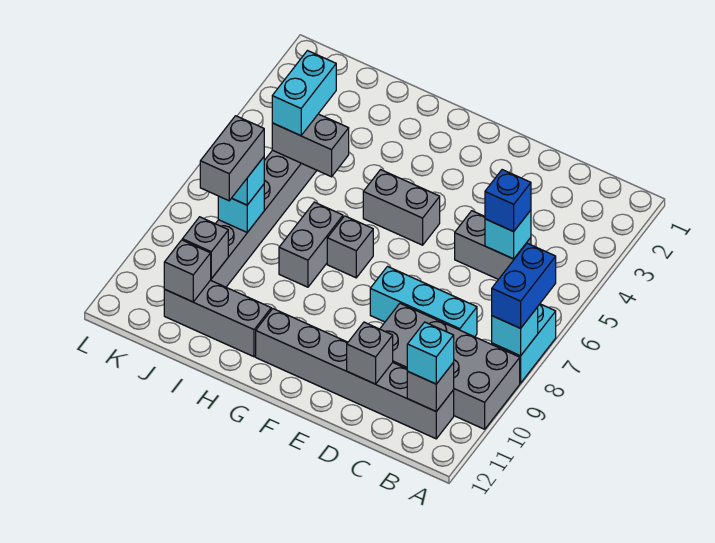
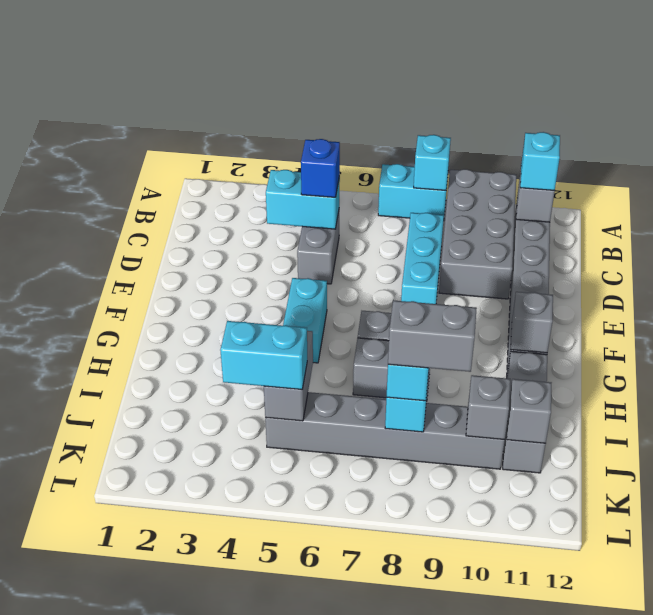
blue 1x2 brick [492,243,556,328] -> none
cyan 1x1 brick [485,210,531,259] -> cyan 1x2 brick [266,170,340,229]
grey 1x1 brick [347,322,393,384] -> grey 1x1 brick moved to [511,292,553,353]
grey 1x2 brick [363,170,440,245] -> cyan 1x2 brick [283,278,327,363]

